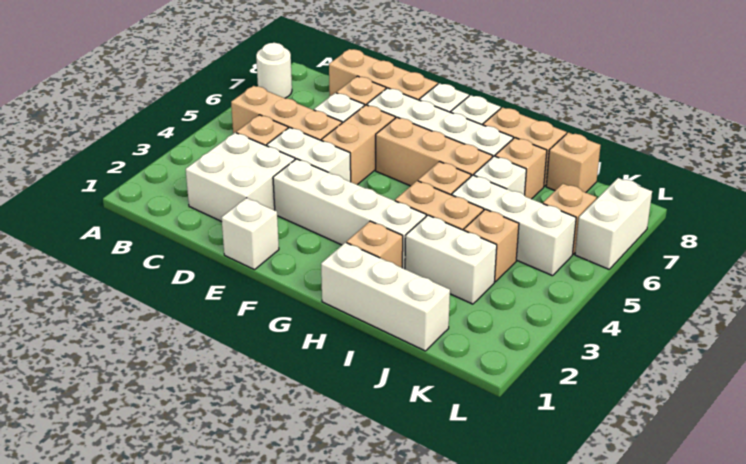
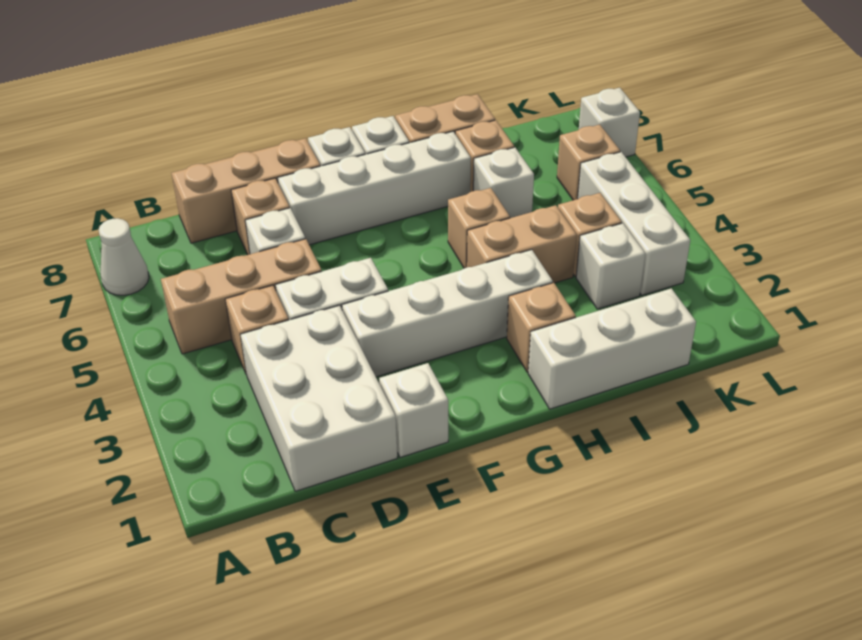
white 1x1 round brick [256,43,292,98] -> white 1x1 cone [99,218,149,295]
white 2x2 brick [186,133,295,221] -> white 2x3 brick [240,305,397,491]
tan 1x2 brick [321,105,395,185] -> none
tan 1x3 brick [376,117,493,186] -> none
white 1x2 brick [405,215,497,304] -> white 1x1 brick [576,223,645,309]
white 1x3 brick [452,175,576,276] -> white 1x3 brick turned to [578,152,690,295]
tan 1x1 brick [546,132,601,192] -> none
white 1x2 brick [575,178,652,269] -> white 1x1 brick [579,88,640,157]

